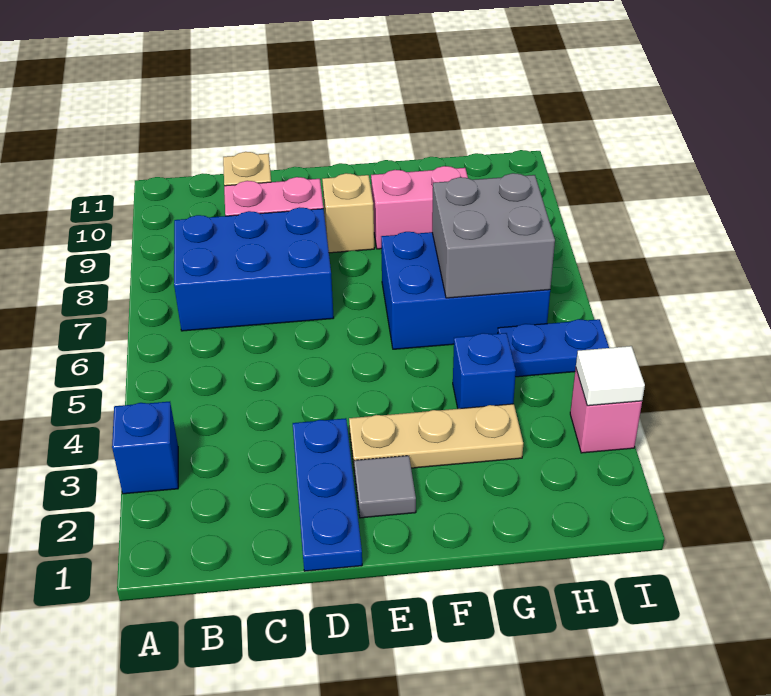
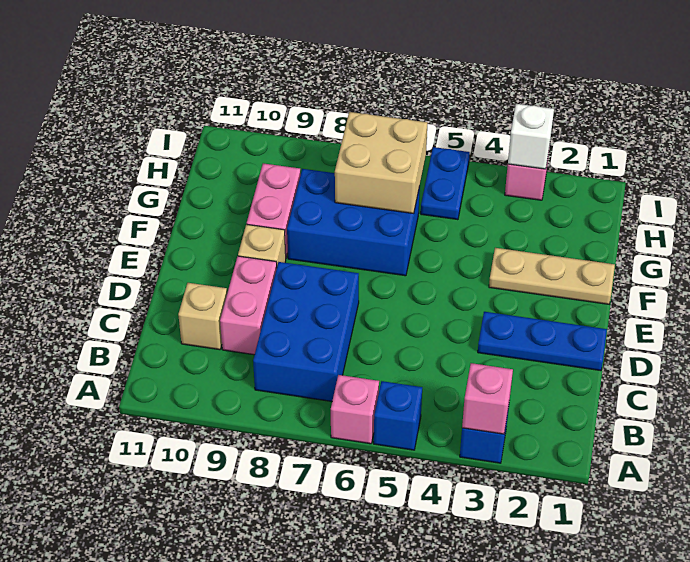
none -> pink 1x1 brick [462,363,513,434]
none -> pink 1x1 brick [331,375,379,444]
grey 1x1 tile [354,456,416,518] -> none
tan 1x3 plate [349,404,523,473] -> tan 1x3 plate turned to [489,248,615,304]
blue 2x3 brick [381,232,550,349] -> blue 2x3 brick turned to [287,169,420,276]
blue 1x1 brick [453,333,516,409] -> blue 1x1 brick moved to [374,381,422,450]
grey 2x2 brick [432,173,555,298] -> tan 2x2 brick [335,112,427,213]
white 1x1 tile [576,346,645,406] -> white 1x1 brick [508,104,554,169]

